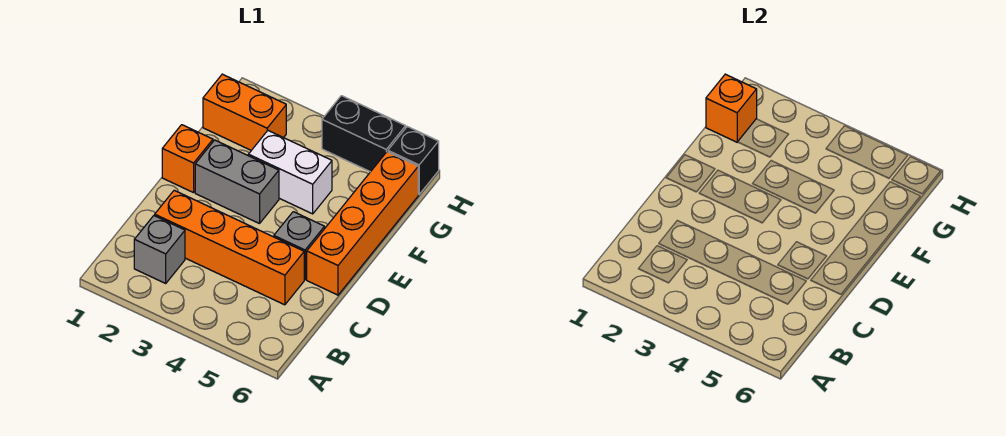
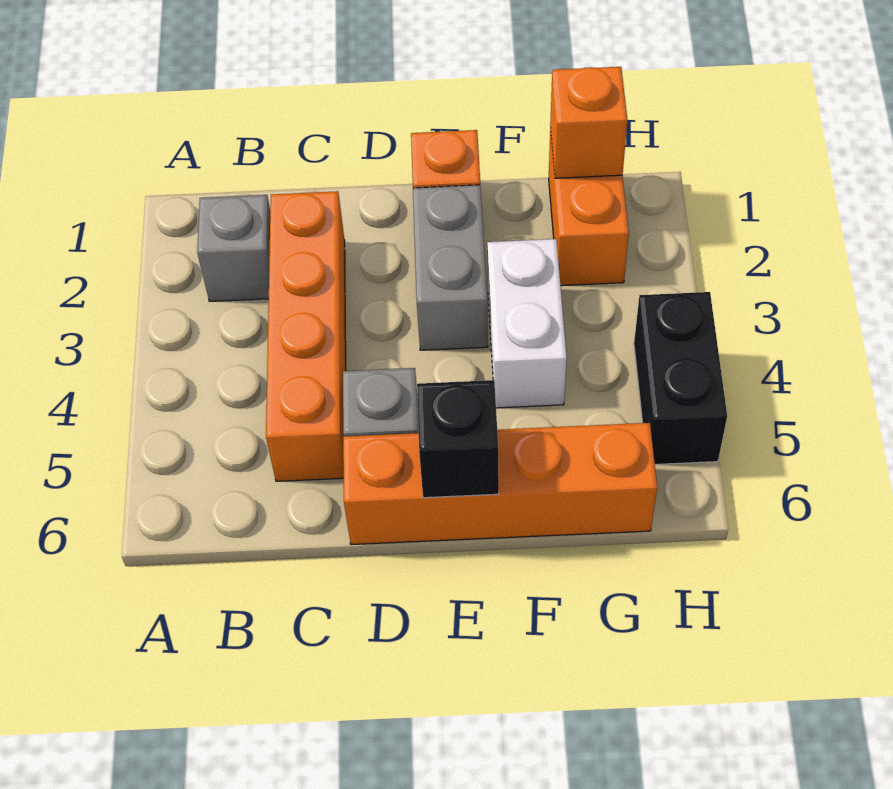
black 1x1 brick [388,127,439,194] -> black 1x1 brick moved to [417,380,499,498]

